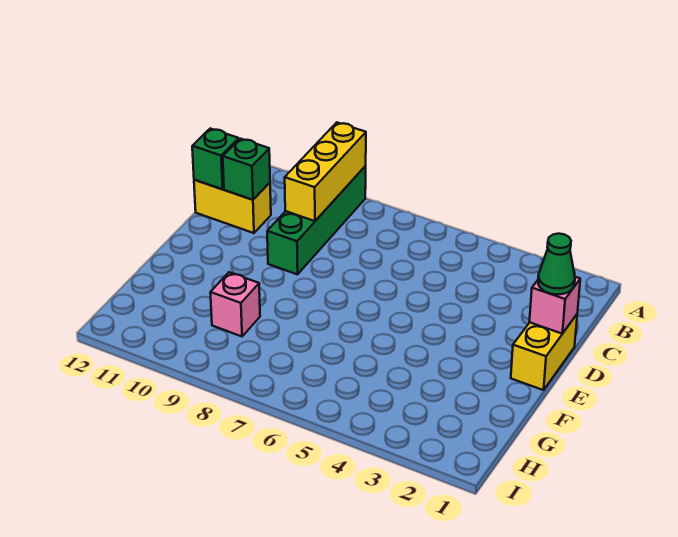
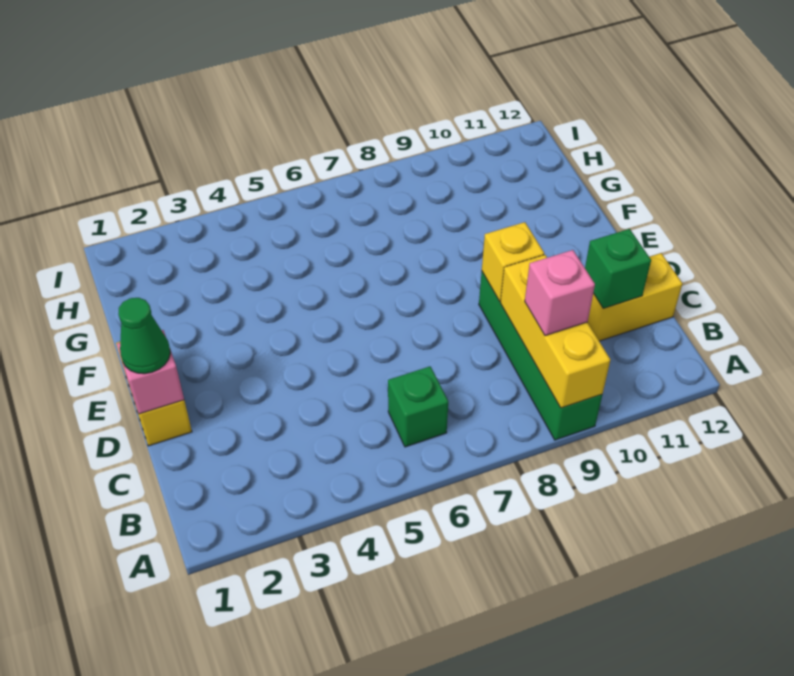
green 1x1 brick [192,129,239,189] -> green 1x1 brick moved to [388,366,448,447]
none -> yellow 1x1 brick [482,222,544,301]
pink 1x1 brick [210,272,260,336] -> pink 1x1 brick moved to [525,250,595,336]

